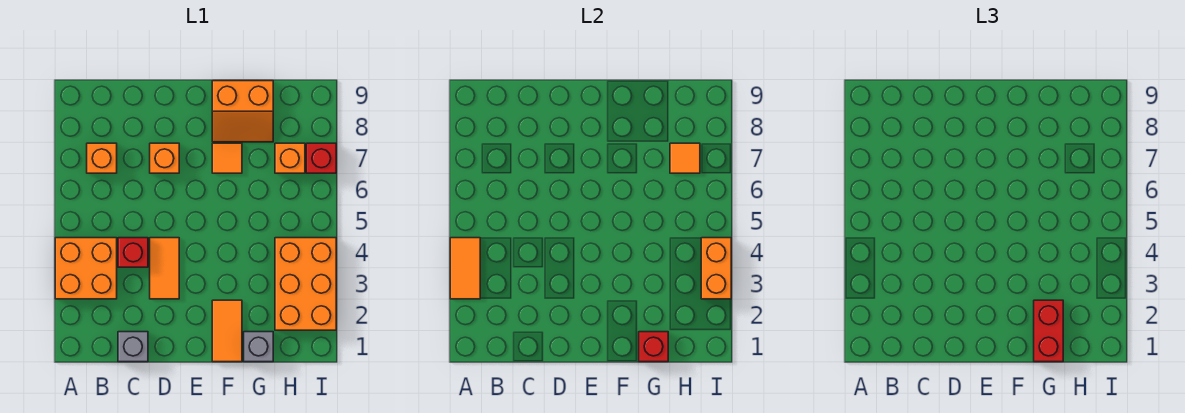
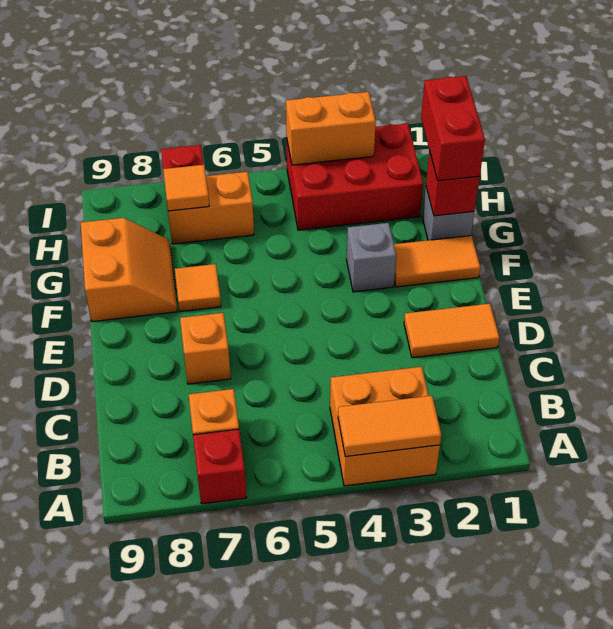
grey 1x1 brick [118,332,148,362] -> grey 1x1 brick moved to [346,223,396,292]
red 1x1 brick [118,238,148,267] -> red 1x1 brick moved to [193,429,247,504]
orange 1x2 tile [150,238,179,299] -> orange 1x2 tile moved to [404,304,499,358]
red 1x2 brick [1034,300,1063,362] -> red 1x2 brick turned to [421,76,485,181]
orange 2x3 brick [275,238,336,330] -> red 2x3 brick [287,123,423,230]
orange 1x1 brick [275,143,305,173] -> orange 1x2 brick [168,172,254,244]

